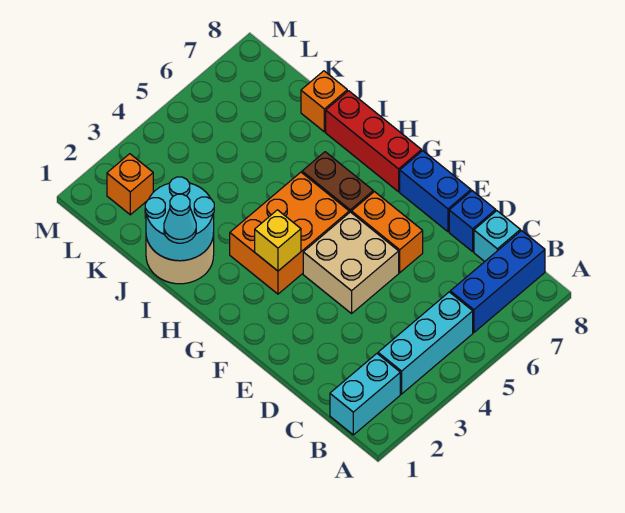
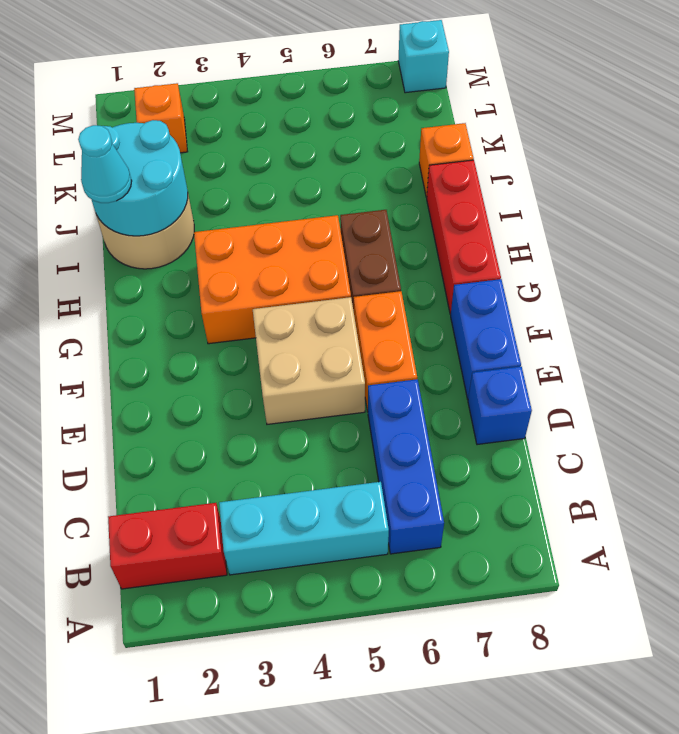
cyan 1x2 brick [330,354,400,435] -> red 1x2 brick [108,503,227,589]
blue 1x3 brick [450,231,545,332] -> blue 1x3 brick turned to [368,379,444,554]
cyan 1x1 brick [474,211,520,261] -> cyan 1x1 brick moved to [398,20,449,93]
yellow 1x1 brick [255,210,301,271] -> none

